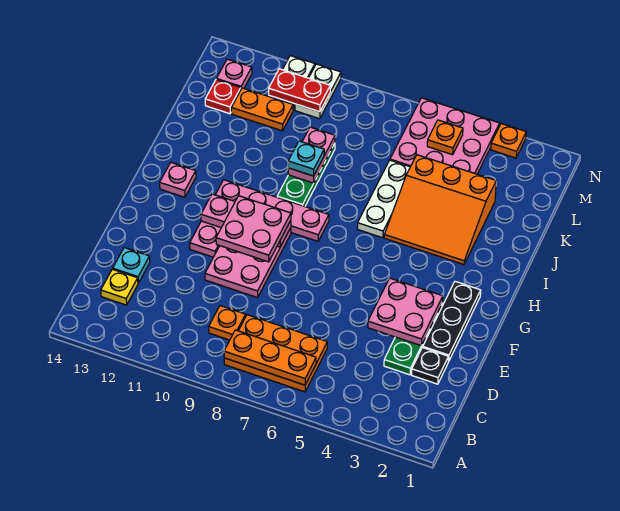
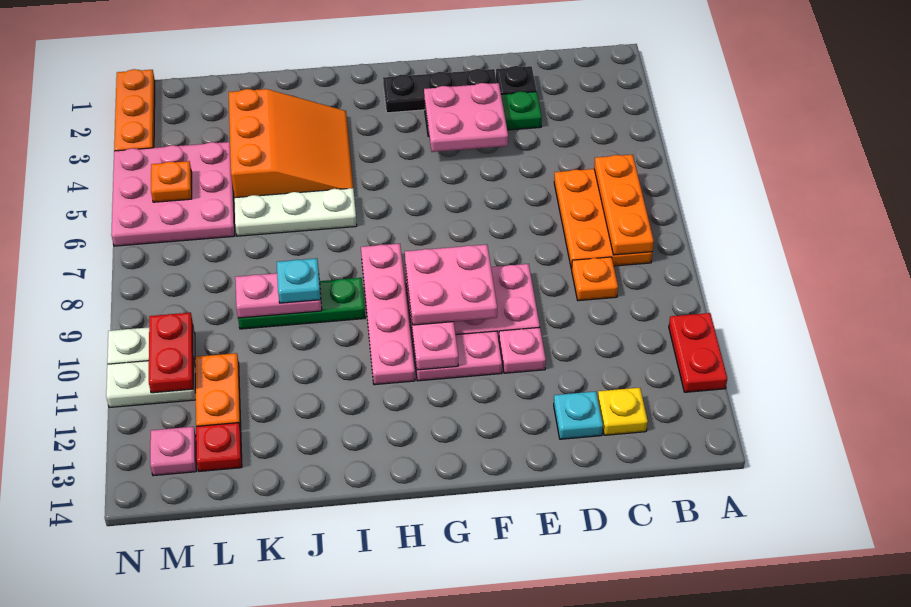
none -> red 1x2 plate [669,313,727,392]
pink 1x1 plate [160,163,196,197] -> pink 1x1 plate moved to [499,327,546,373]
orange 1x1 plate [491,124,526,158] -> orange 1x3 plate [114,69,155,151]

